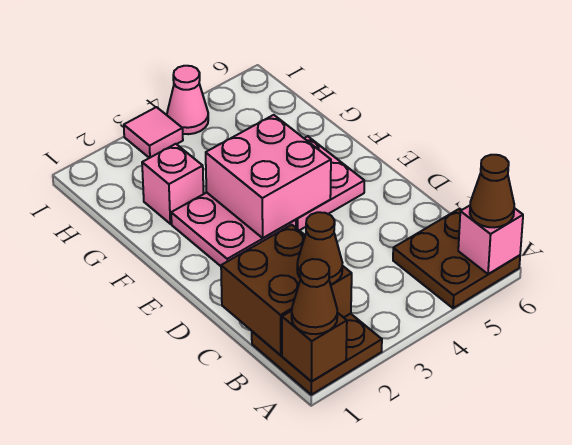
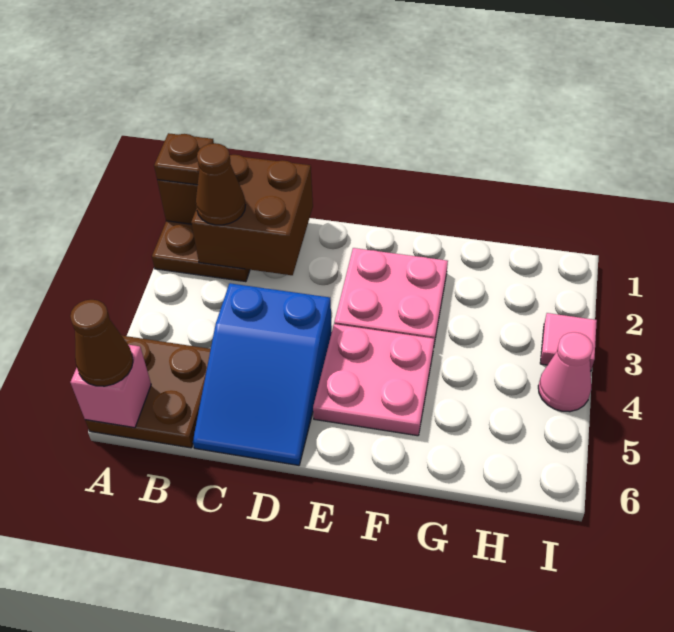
brown 1x1 cone [292,259,337,334] -> brown 1x1 plate [154,133,214,185]
none -> blue 2x3 slope [193,283,332,465]
pink 2x2 brick [206,115,331,238] -> none
pink 1x1 brick [142,144,203,224] -> none

